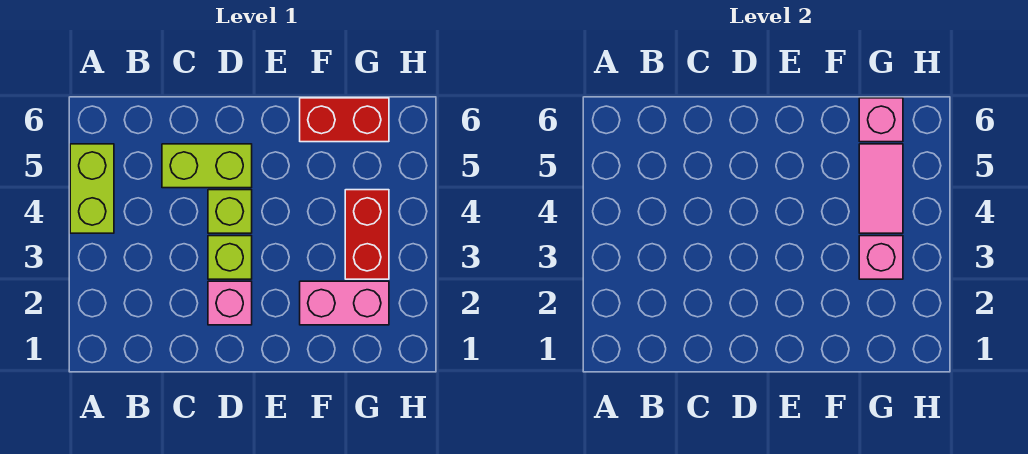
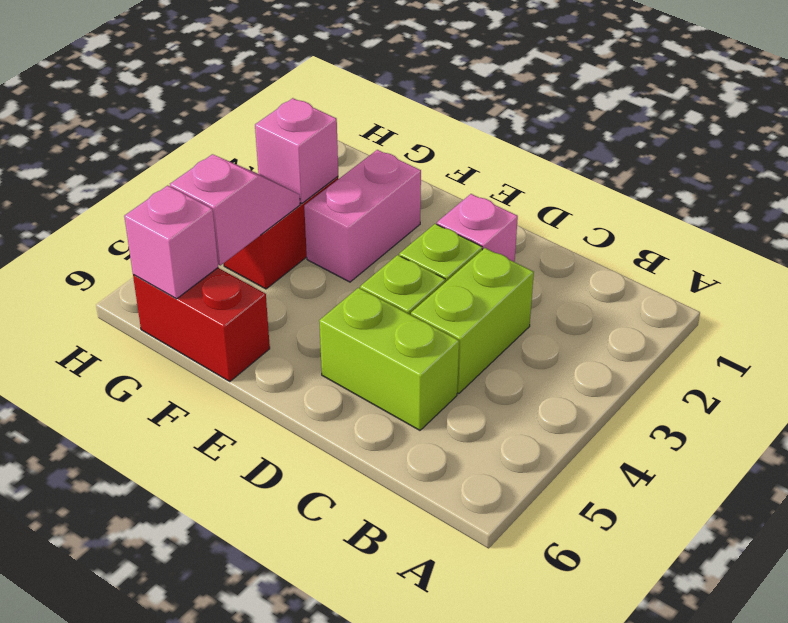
lime 1x2 brick [70,144,114,233] -> lime 1x2 brick moved to [411,248,534,394]
pink 1x2 brick [300,281,389,325] -> pink 1x2 brick turned to [304,150,421,282]
pink 1x2 tile [859,144,903,233] -> pink 1x2 slope [170,154,300,265]

